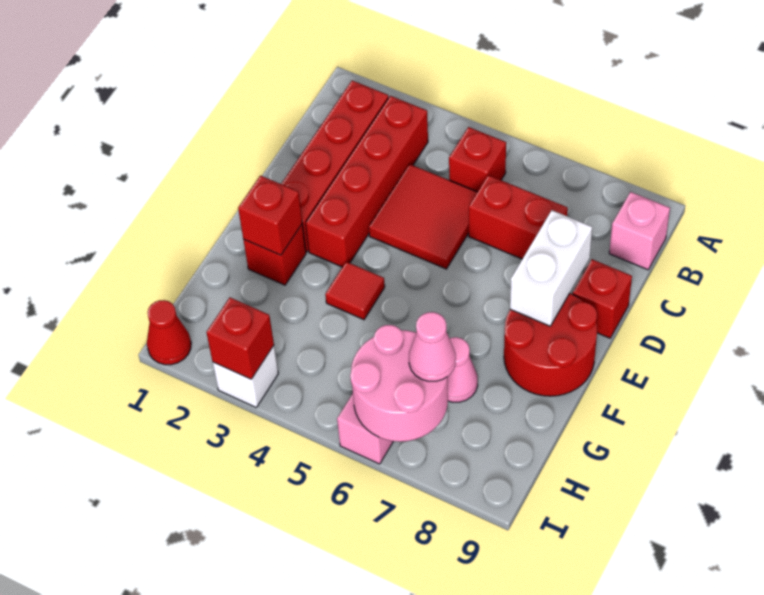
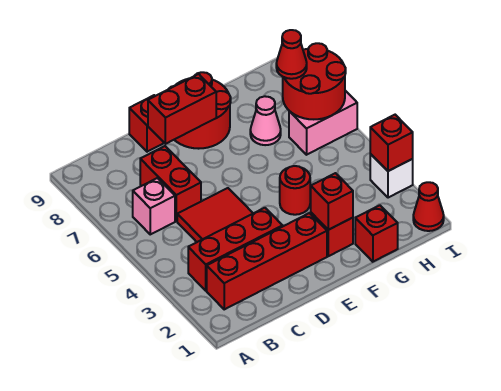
red 1x4 brick [306,96,428,267] -> red 1x3 brick [188,208,283,291]
red 1x1 brick [449,127,506,192] -> red 1x1 brick moved to [355,205,398,262]
pink 1x1 brick [609,192,670,270] -> pink 1x1 brick moved to [133,178,175,234]
white 1x2 brick [510,210,592,326] -> red 1x2 brick [148,74,216,144]
red 1x1 tile [325,262,385,320] -> red 1x1 round brick [280,166,310,215]
pink 2x2 round brick [350,325,448,442] -> red 2x2 round brick [283,43,346,119]
pink 1x1 cone [409,312,456,381] -> red 1x1 cone [276,30,307,79]

